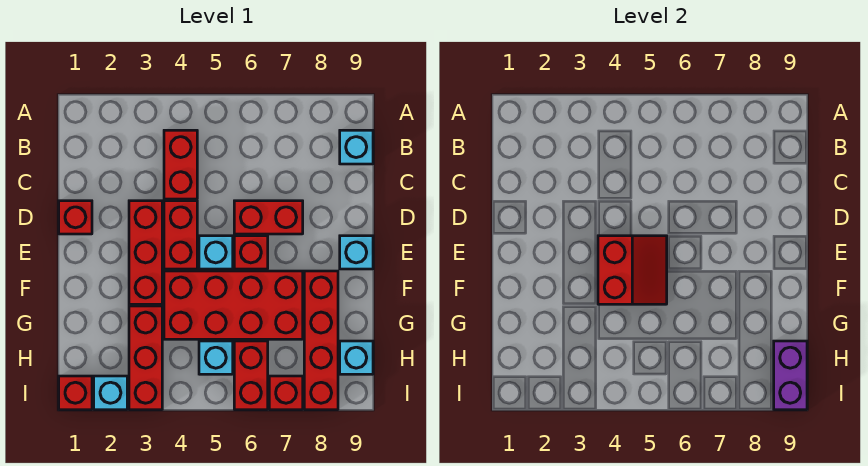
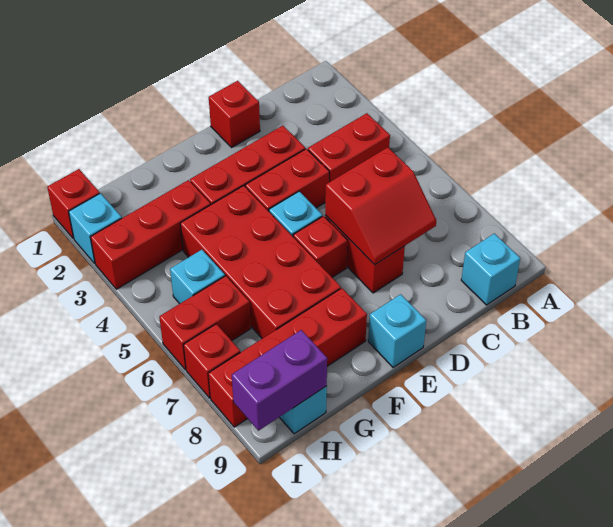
red 2x2 slope [598,236,667,304] -> red 2x2 slope moved to [325,147,436,265]

